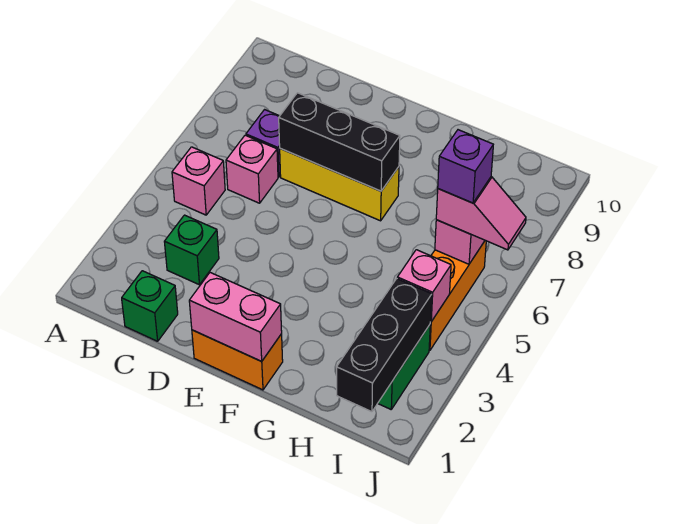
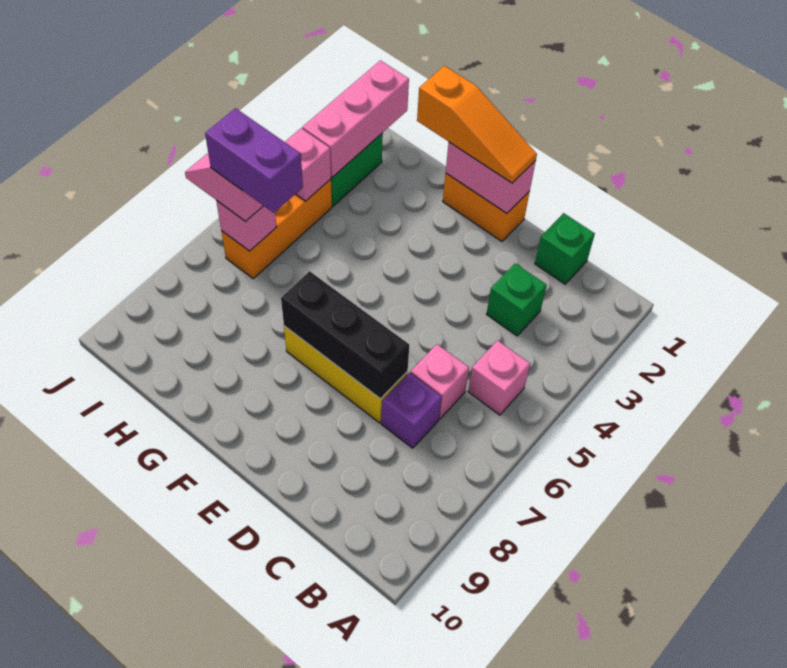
none -> orange 1x3 slope [417,66,537,183]
black 1x3 brick [337,279,432,412] -> pink 1x3 brick [302,60,409,177]
purple 1x1 brick [438,130,493,203] -> purple 1x2 brick [205,108,303,213]

